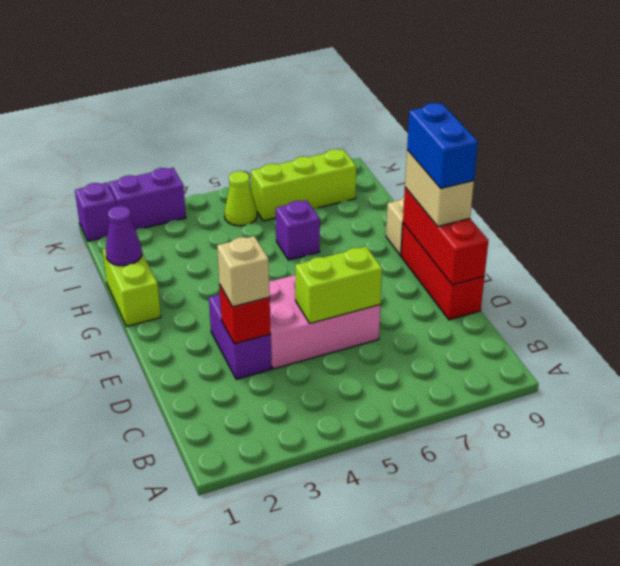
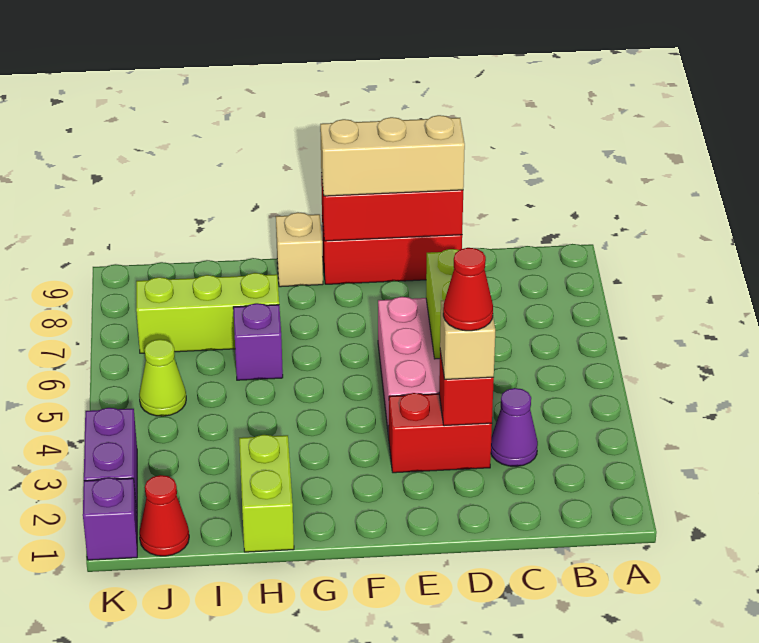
purple 1x2 brick [209,294,271,379] -> red 1x2 brick [389,393,492,473]
none -> red 1x1 cone [443,248,493,331]
tan 1x2 brick [405,150,474,226] -> tan 1x3 brick [320,115,465,196]
blue 1x2 brick [407,103,478,188] -> none
lime 1x2 brick [102,248,161,326] -> lime 1x2 brick turned to [239,435,294,552]
purple 1x1 cone [106,206,142,266] -> purple 1x1 cone moved to [491,388,538,467]
none -> red 1x1 cone [139,475,189,556]
lime 1x3 brick [251,149,356,221] -> lime 1x3 brick turned to [136,273,279,353]

